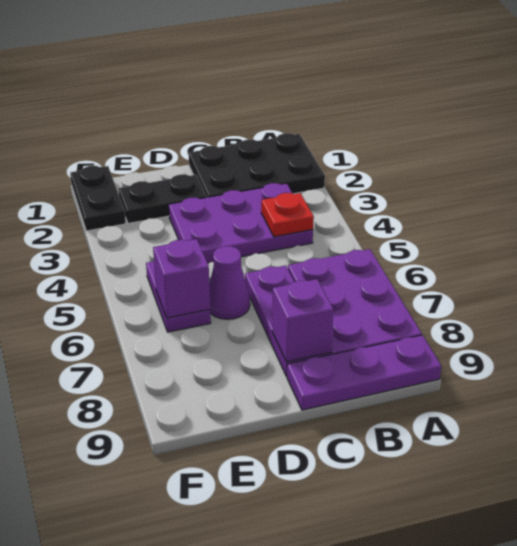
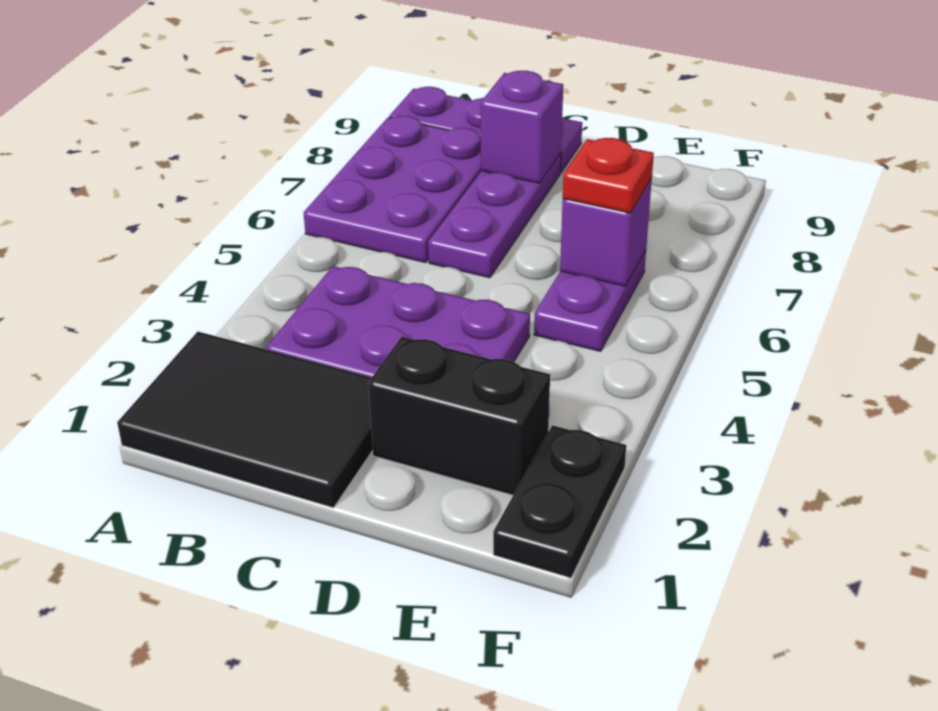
black 2x3 plate [188,133,325,197] -> black 2x3 tile [117,332,373,508]
red 1x1 plate [261,193,314,237] -> red 1x1 plate moved to [563,138,654,213]
black 1x2 plate [118,174,207,223] -> black 1x2 brick [368,337,550,495]
purple 1x1 cone [209,246,250,319] -> none

